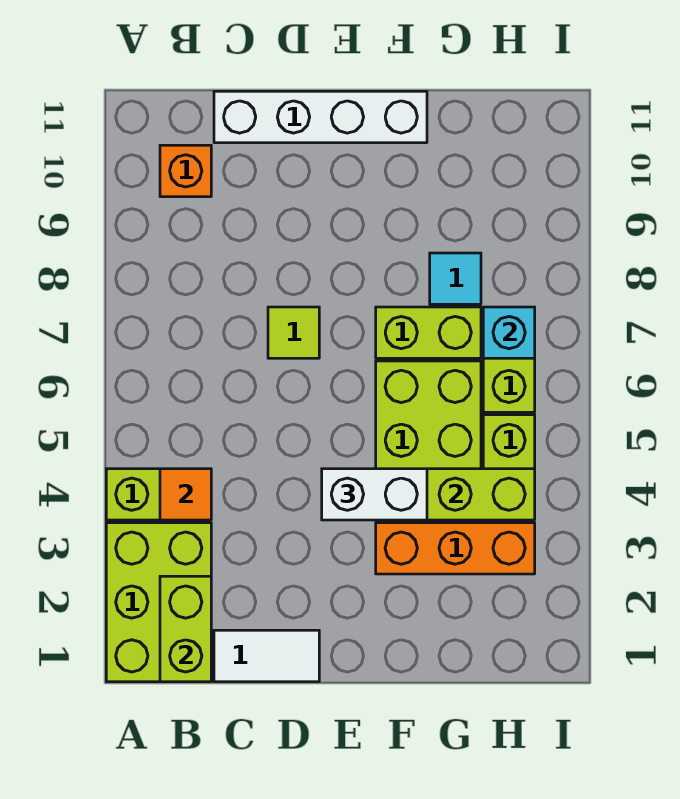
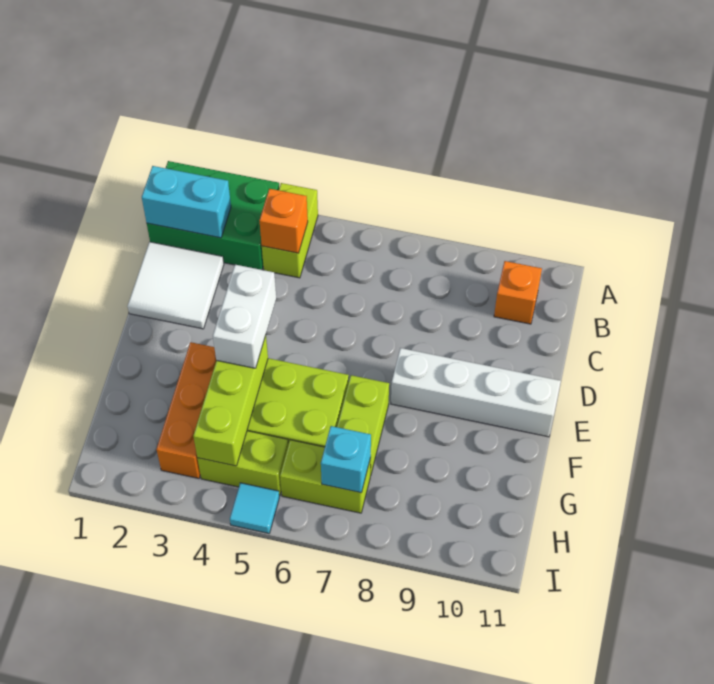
lime 2x3 brick [106,523,211,682] -> green 2x3 brick [147,161,279,270]
lime 1x2 brick [160,576,211,682] -> cyan 1x2 brick [142,166,231,238]
orange 1x1 tile [160,469,211,520] -> orange 1x1 brick [259,189,308,253]
white 1x2 tile [214,630,319,682] -> white 2x2 tile [127,242,224,329]
white 1x4 brick [214,91,427,143] -> white 1x4 brick turned to [391,348,561,437]
lime 1x1 tile [268,307,319,358] -> none
cyan 1x1 tile [430,253,481,304] -> cyan 1x1 tile moved to [230,483,279,533]

